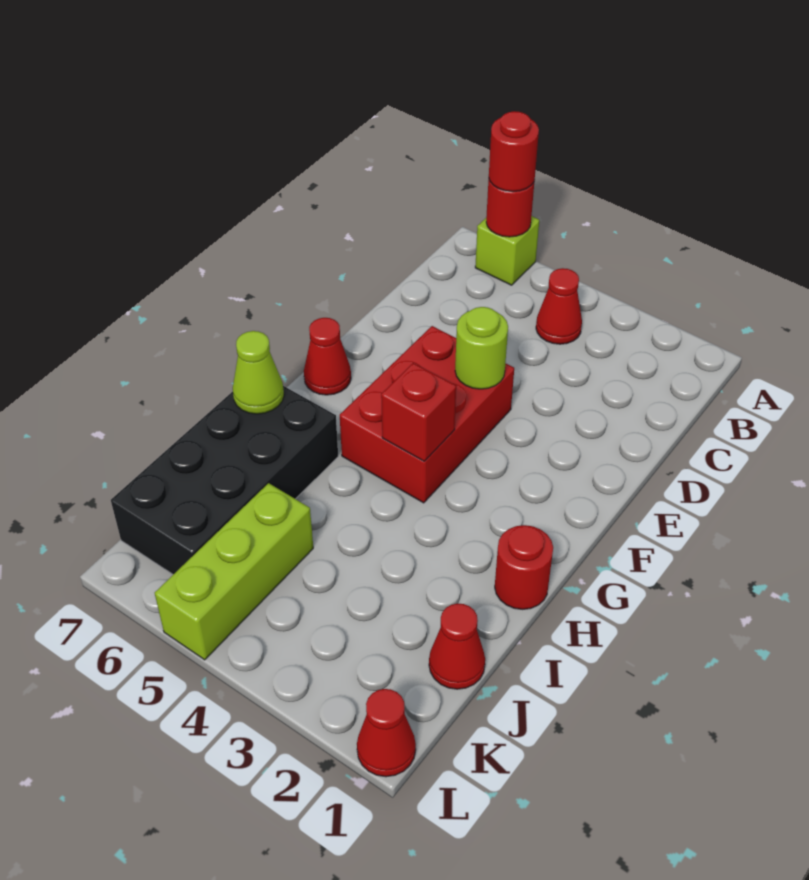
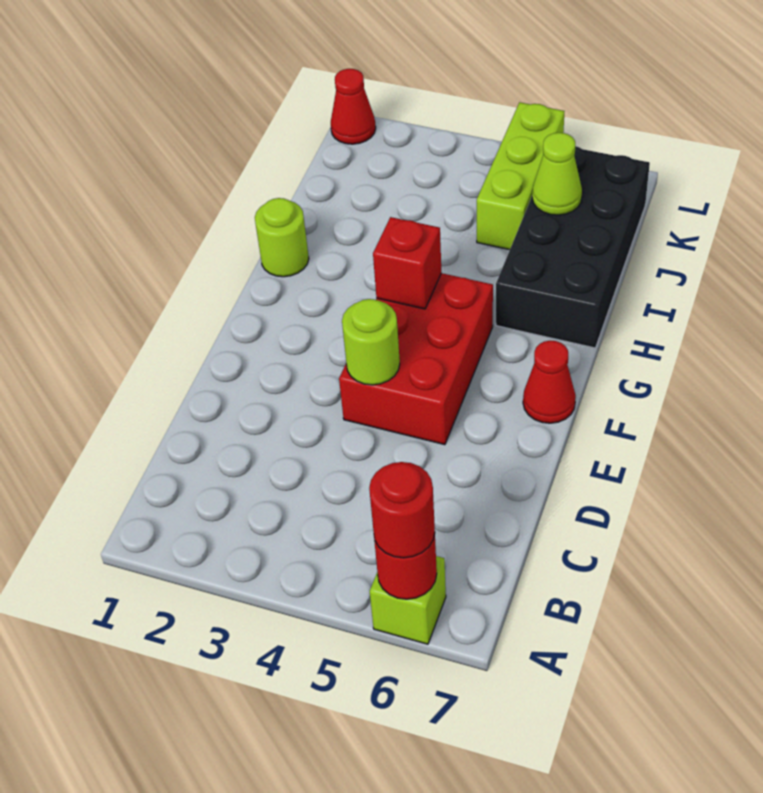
red 1x1 cone [536,268,582,344] -> none
red 1x1 round brick [495,525,553,609] -> lime 1x1 round brick [255,198,309,277]
lime 1x1 cone [233,331,284,414] -> lime 1x1 cone moved to [532,133,582,215]
red 1x1 cone [429,604,485,689] -> none

